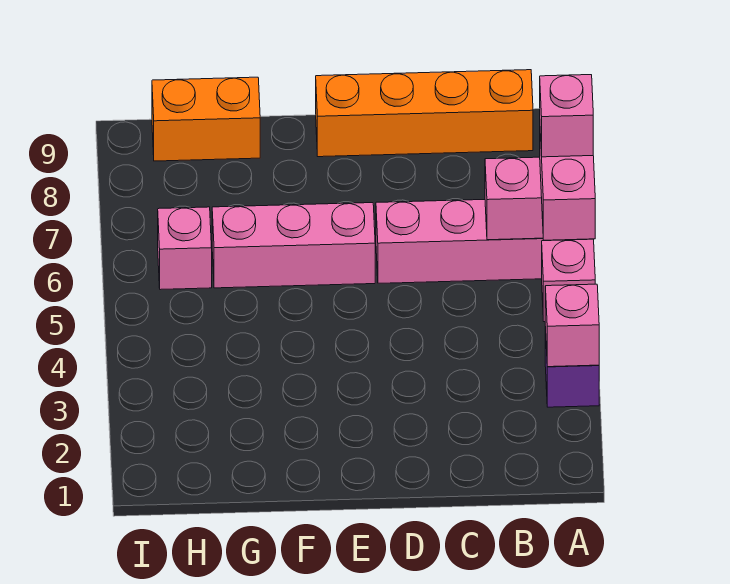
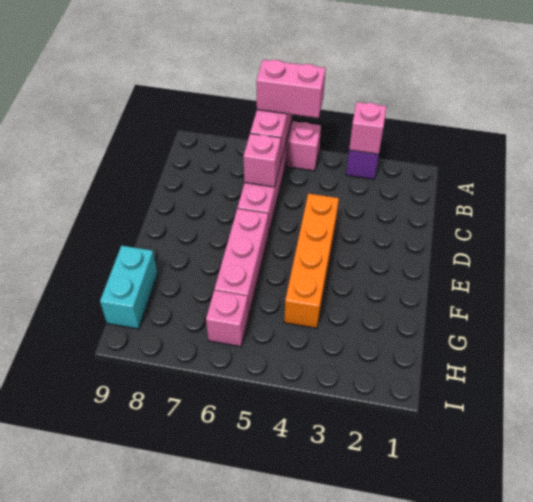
pink 1x1 brick [540,75,593,157] -> pink 1x1 brick moved to [243,134,281,187]
orange 1x4 brick [316,70,533,157] -> orange 1x4 brick moved to [284,194,339,328]
orange 1x2 brick [152,77,260,161] -> cyan 1x2 brick [100,246,158,329]

